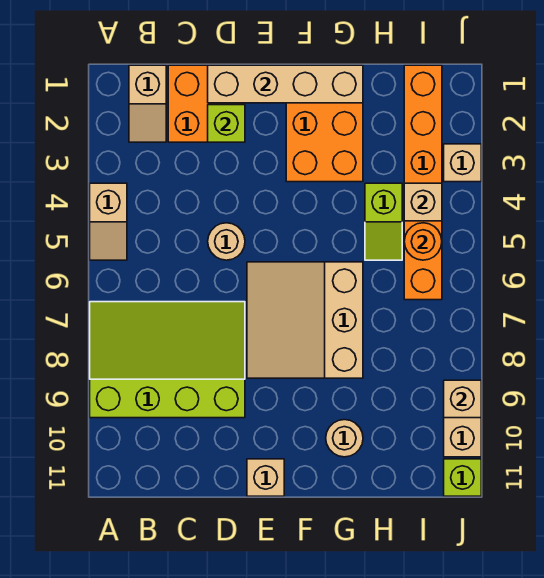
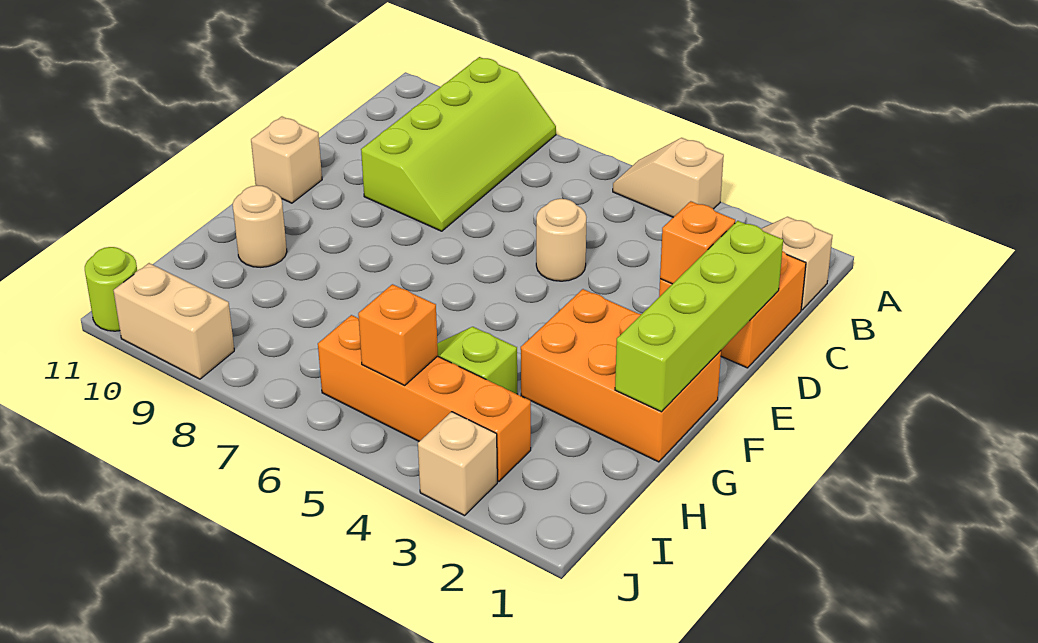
lime 3x4 slope [90,302,245,418] -> lime 2x4 slope [361,57,556,231]
tan 1x4 brick [208,65,363,103] -> lime 1x4 brick [615,221,783,412]
lime 1x1 brick [208,105,245,142] -> orange 1x1 brick [660,201,735,284]
tan 3x3 slope [247,262,363,378] -> none
orange 1x6 brick [404,65,442,300] -> orange 1x4 brick [318,315,531,481]
tan 1x1 brick [404,183,442,221] -> none
orange 1x1 round brick [404,223,442,260] -> orange 1x1 brick [358,284,438,385]
tan 1x1 brick [444,380,481,418] -> none
lime 1x1 brick [444,459,481,496] -> lime 1x1 round brick [85,247,137,331]

